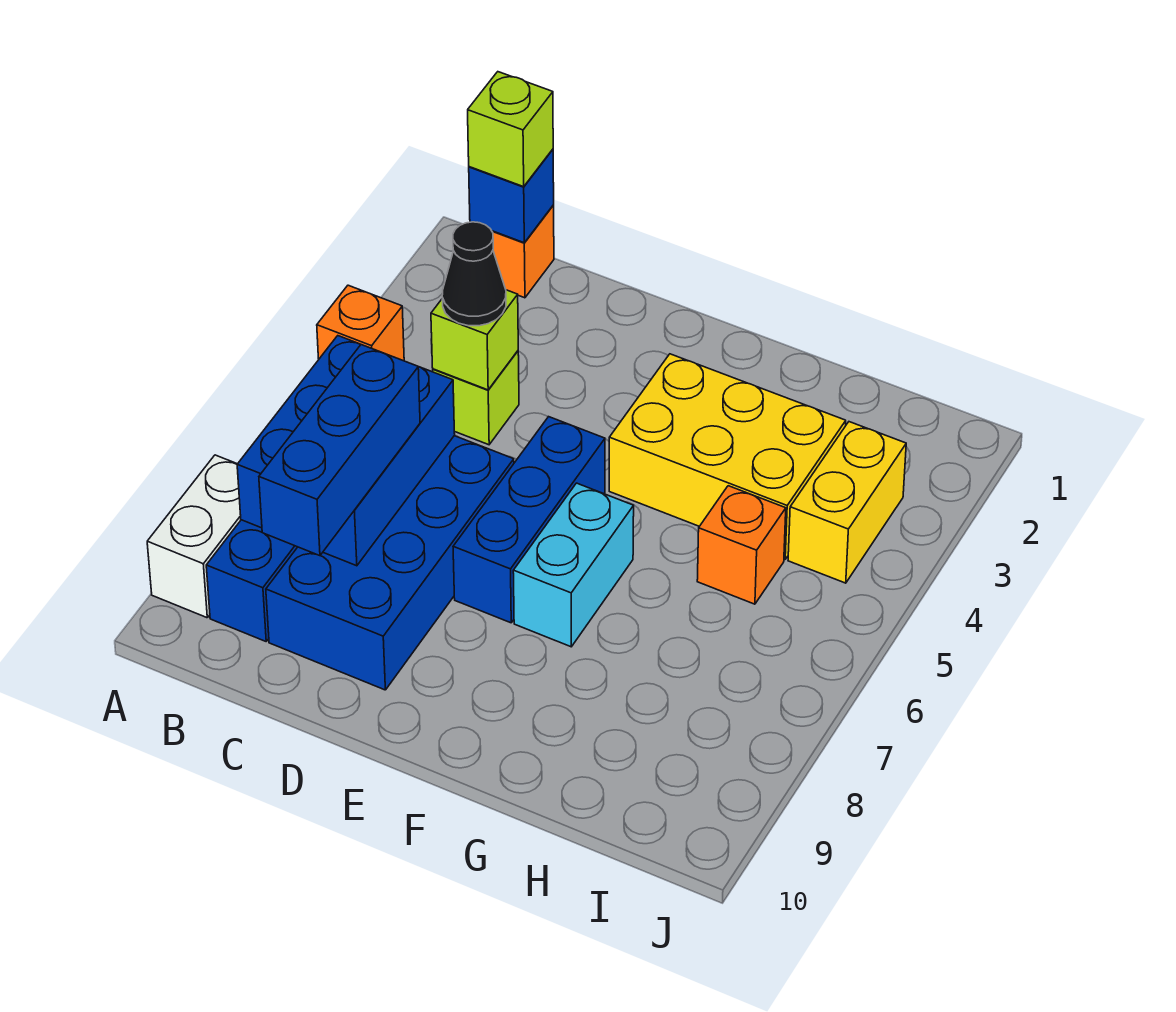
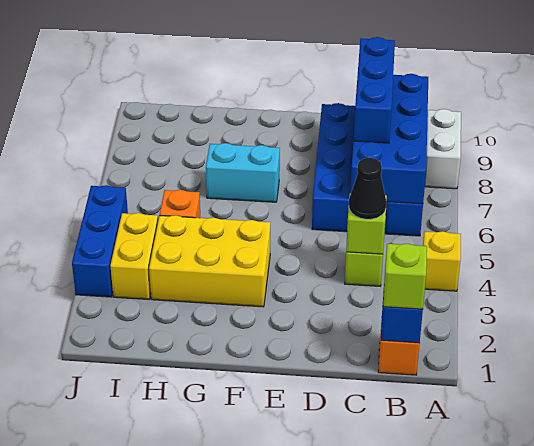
orange 1x1 brick [317,285,404,361] -> yellow 1x1 brick [423,231,461,291]
blue 2x3 brick [237,336,455,566] -> blue 2x4 brick [350,74,428,204]
blue 1x3 brick [453,417,605,623] -> blue 1x3 brick moved to [72,185,128,297]
cyan 1x2 brick [513,483,634,647] -> cyan 1x2 brick turned to [206,143,280,202]

